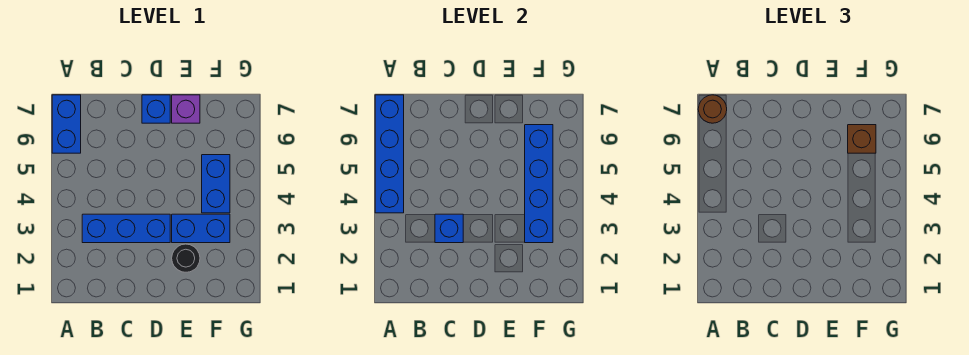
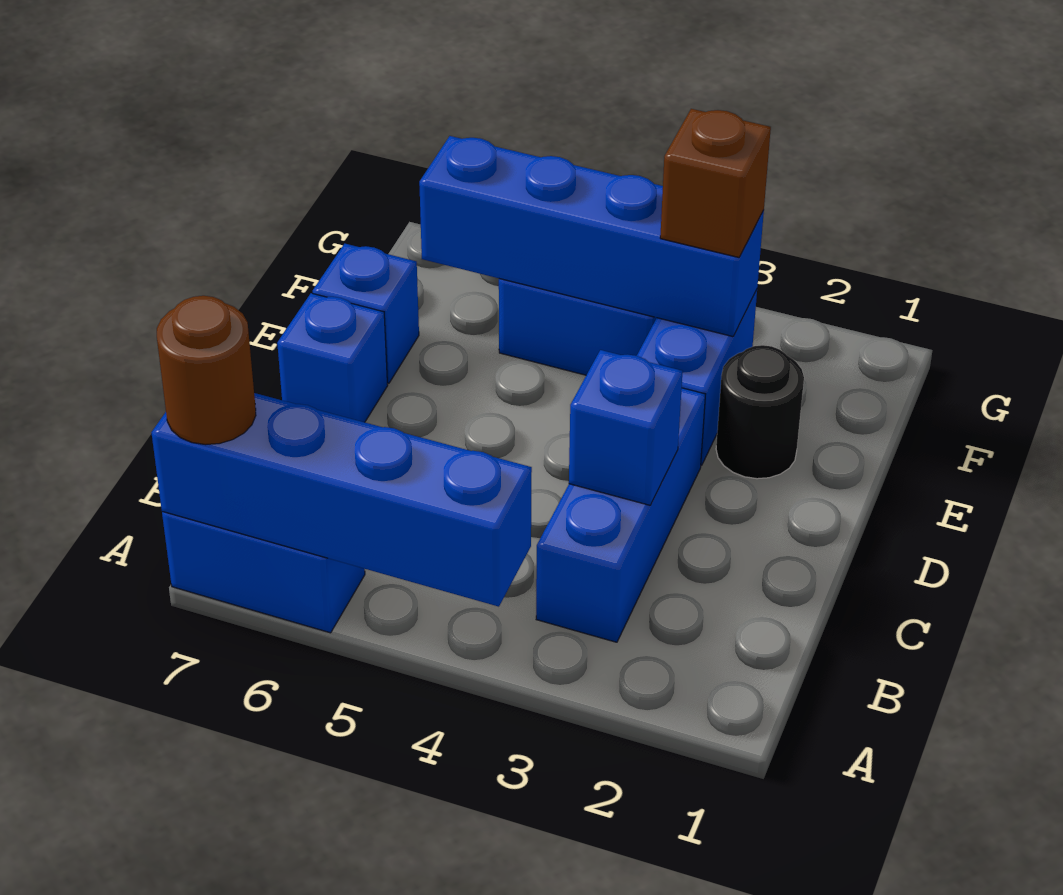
purple 1x1 brick [172,95,200,123] -> blue 1x1 brick [313,244,419,383]
brown 1x1 brick [848,125,876,153] -> brown 1x1 brick moved to [660,109,771,257]

